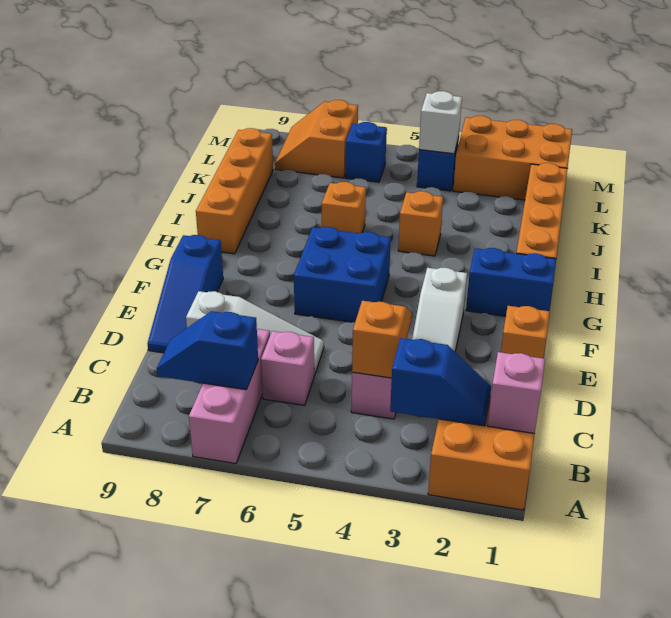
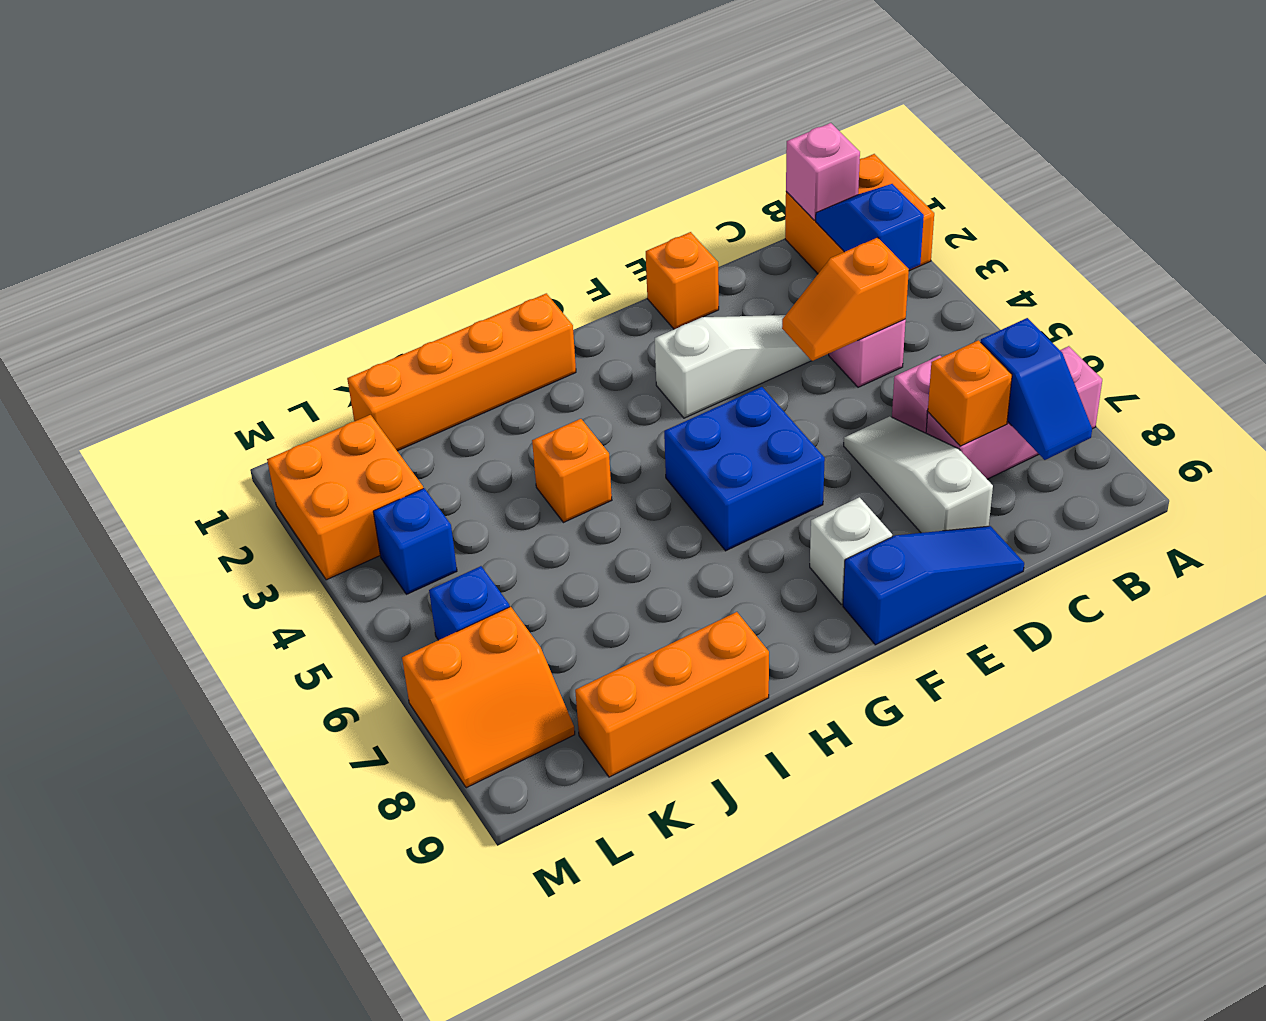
blue 1x2 brick [466,248,556,316] -> none
orange 1x4 brick [196,128,273,254] -> orange 1x3 brick [575,612,769,777]
orange 1x1 brick [322,182,366,233] -> orange 1x1 brick moved to [928,340,1012,446]
orange 2x3 brick [453,116,572,200] -> orange 2x2 brick [267,415,423,580]
white 1x1 brick [419,91,462,154] -> white 1x1 brick moved to [810,497,892,604]

